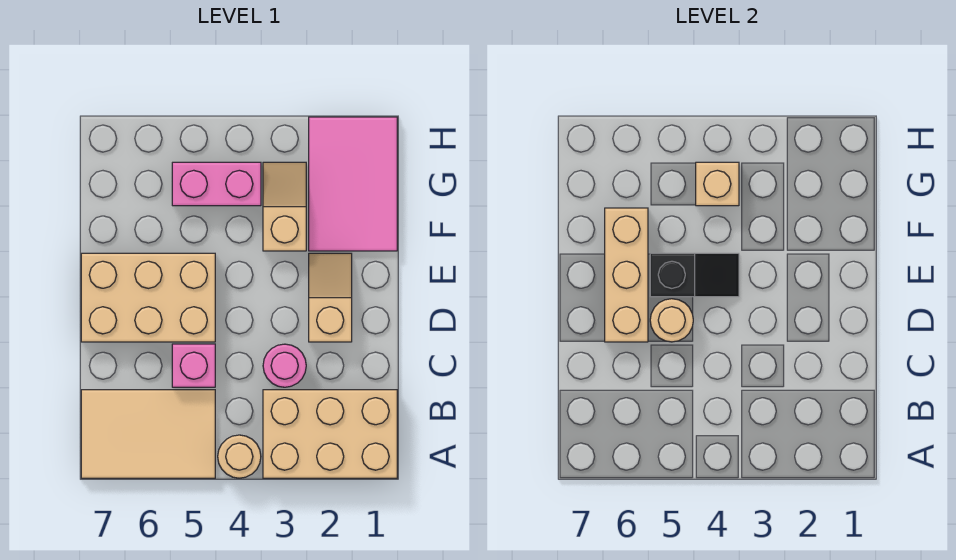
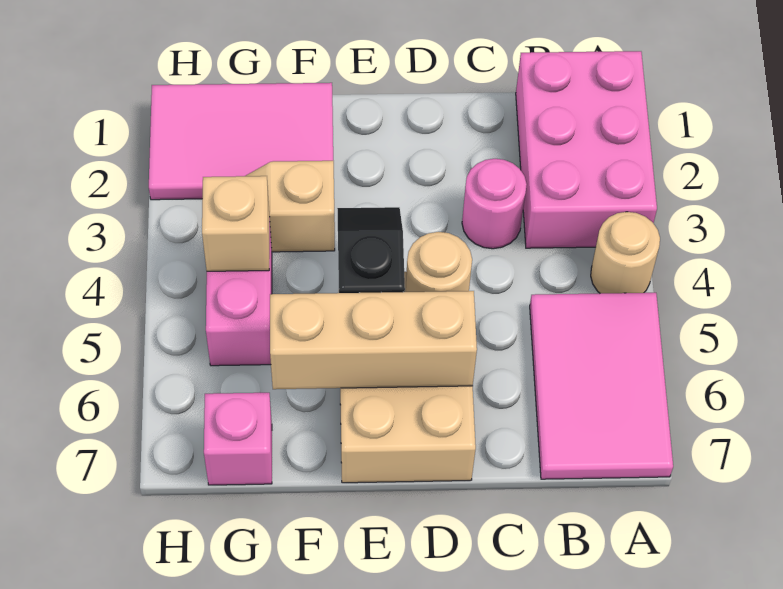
tan 2x3 brick [263,390,397,478] -> pink 2x3 brick [516,51,657,248]
tan 2x3 tile [81,390,215,478] -> pink 2x3 tile [530,293,673,479]
pink 1x1 brick [172,344,215,387] -> pink 1x1 brick moved to [204,393,272,485]
tan 1x2 slope [309,253,352,342] -> none

